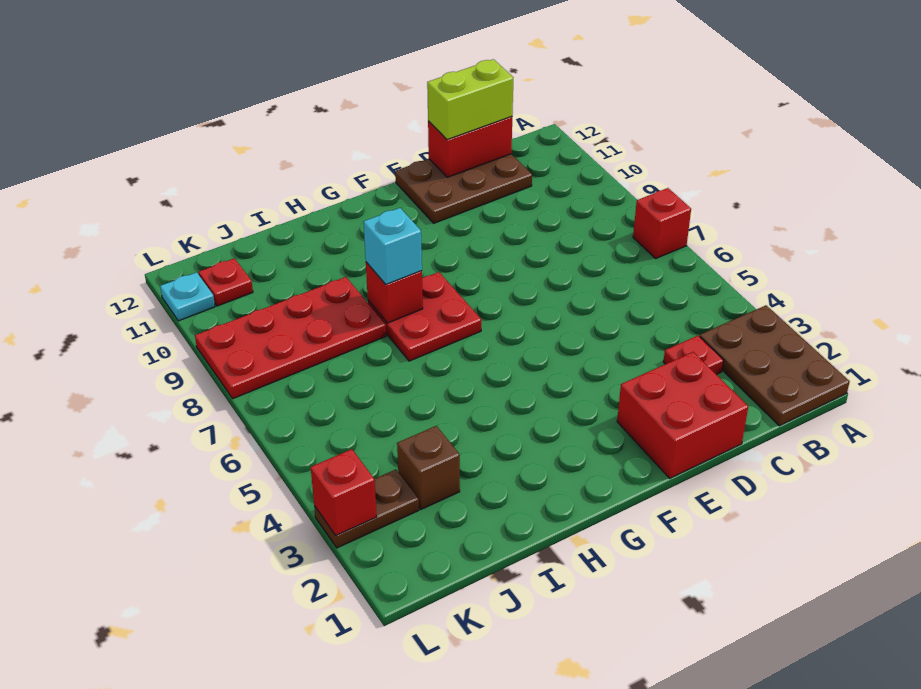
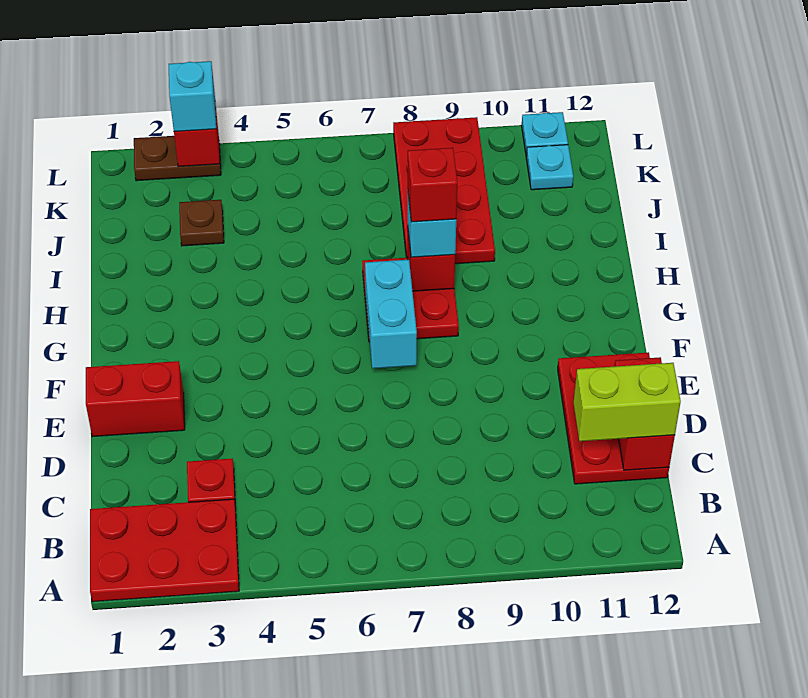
brown 2x3 plate [700,305,850,426] -> red 2x3 plate [90,499,239,602]
red 1x1 brick [633,188,691,258] -> red 1x1 brick moved to [408,148,457,222]
brown 2x3 plate [395,154,532,223] -> red 2x3 plate [558,352,669,484]
lime 1x2 brick [427,59,513,140] -> lime 1x2 brick turned to [574,363,681,441]
red 2x2 brick [617,352,748,478] -> red 1x2 brick [86,361,185,437]
none -> cyan 1x2 brick [365,260,417,368]
brown 1x1 brick [397,426,460,509] -> brown 1x1 plate [179,200,224,246]
brown 1x2 plate [314,470,419,548] -> brown 1x2 plate turned to [134,136,221,181]
red 1x1 plate [199,258,253,306] -> cyan 1x1 plate [526,145,573,190]
none -> cyan 1x1 brick [169,61,216,131]

